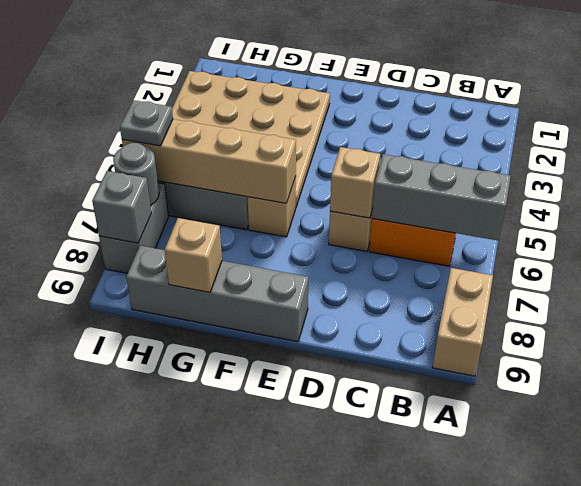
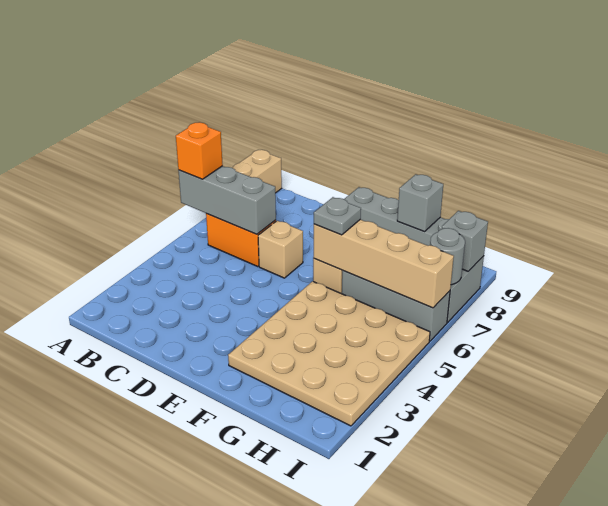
none -> orange 1x1 brick [176,122,223,179]
tan 1x1 brick [330,147,380,218] -> none
tan 1x1 brick [165,218,222,292] -> grey 1x1 brick [397,174,443,232]
grey 1x1 plate [120,100,173,146] -> grey 1x1 plate moved to [314,197,361,235]

